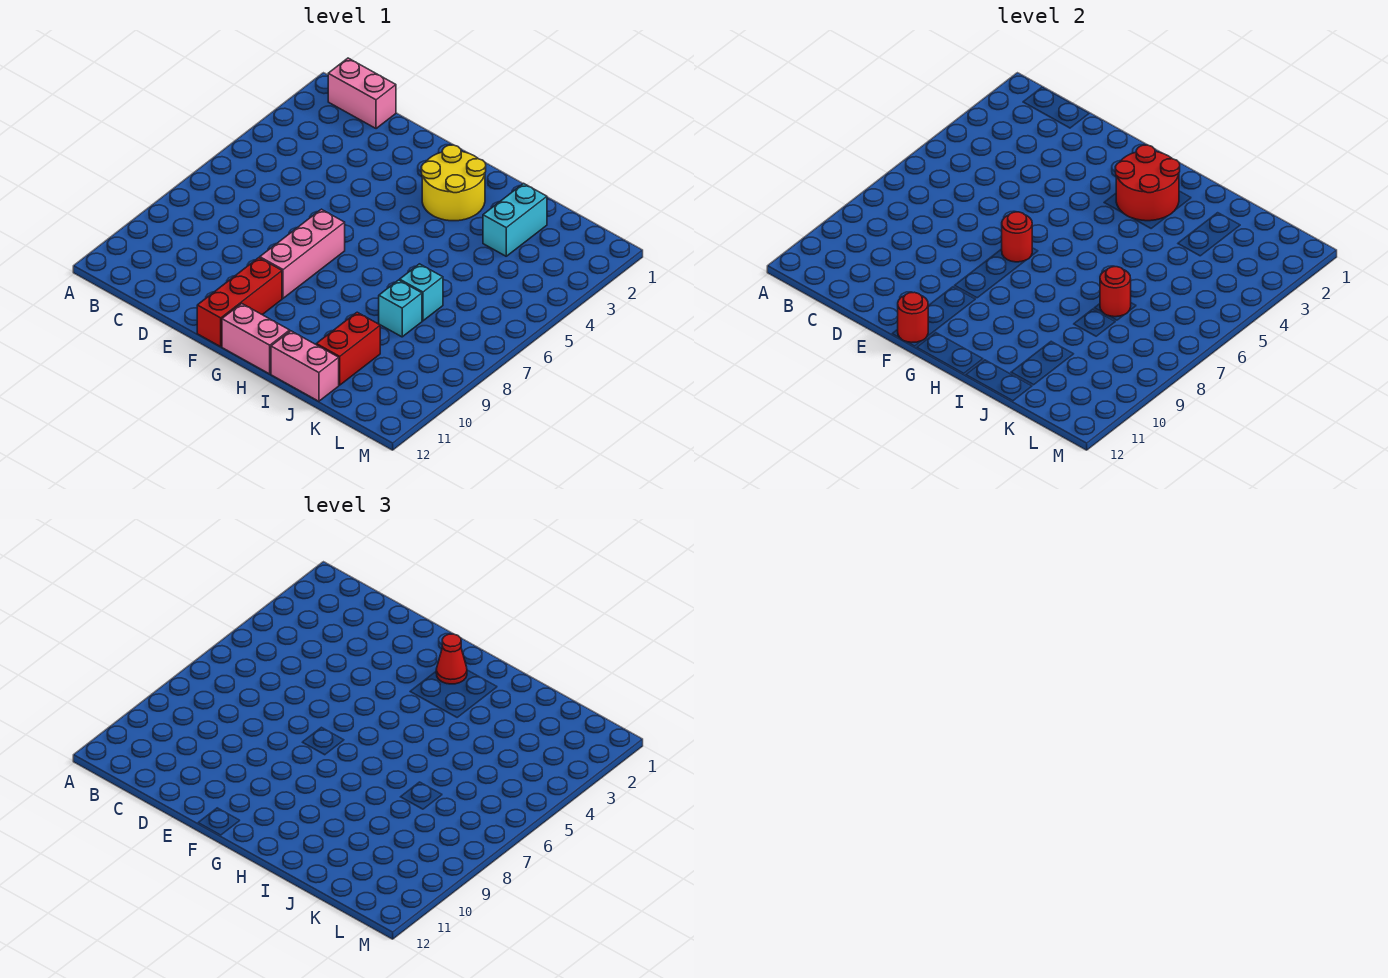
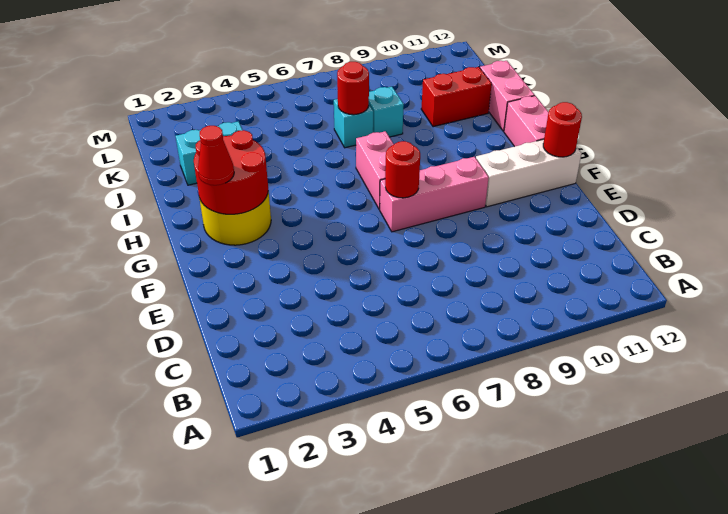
pink 1x2 brick [328,58,396,129] -> pink 1x2 brick moved to [356,131,394,210]
red 1x3 brick [197,258,282,347] -> white 1x3 brick [476,139,582,207]

